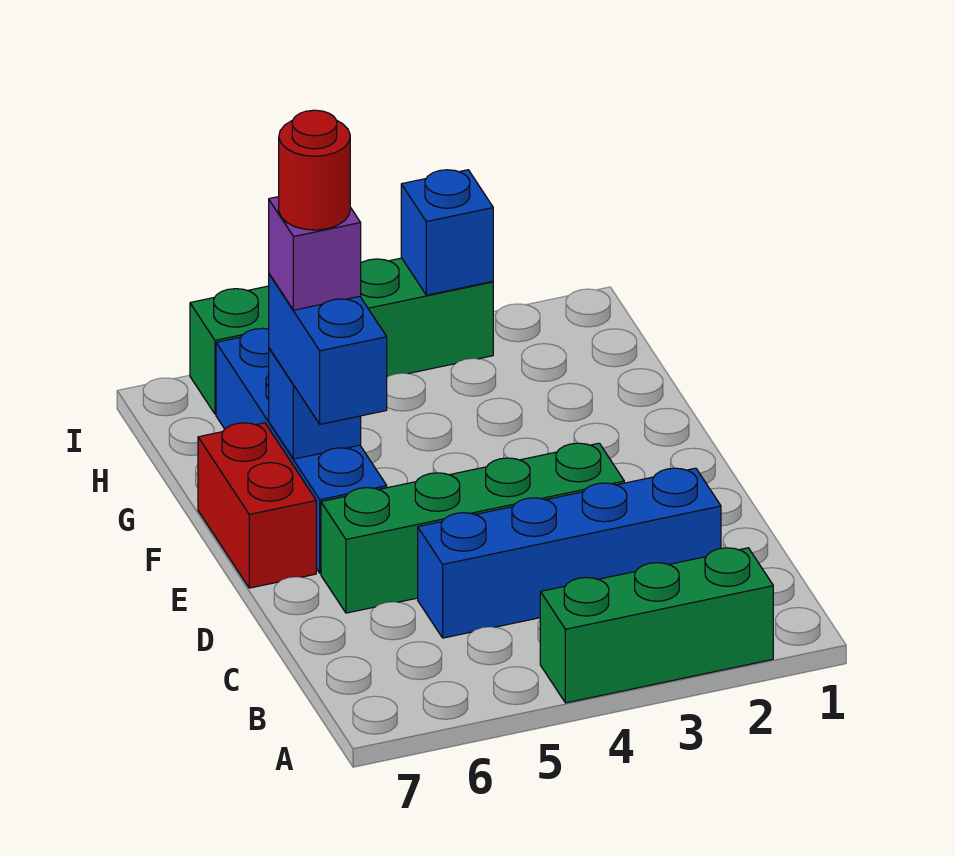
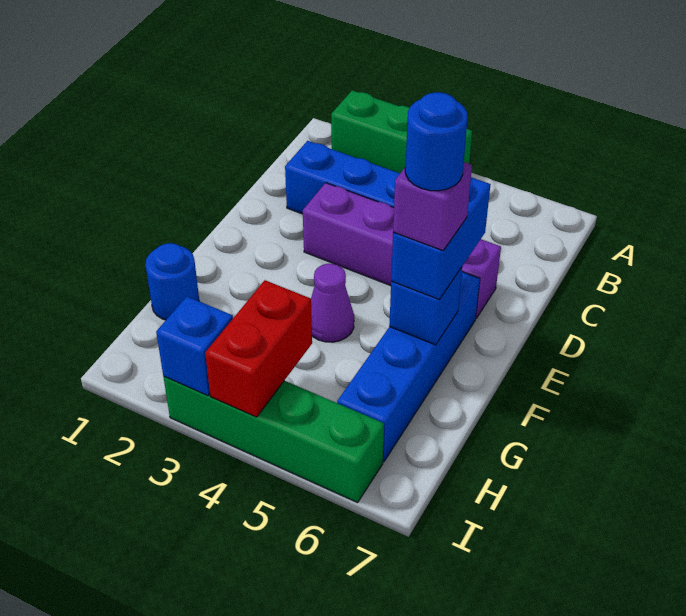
green 1x4 brick [321,443,624,613] -> purple 1x4 brick [303,183,501,318]
red 1x2 brick [198,423,316,588] -> red 1x2 brick moved to [205,280,312,417]
none -> purple 1x1 cone [311,264,354,342]
red 1x1 round brick [279,110,350,230] -> blue 1x1 round brick [405,92,468,191]
none -> blue 1x1 round brick [145,243,199,320]

